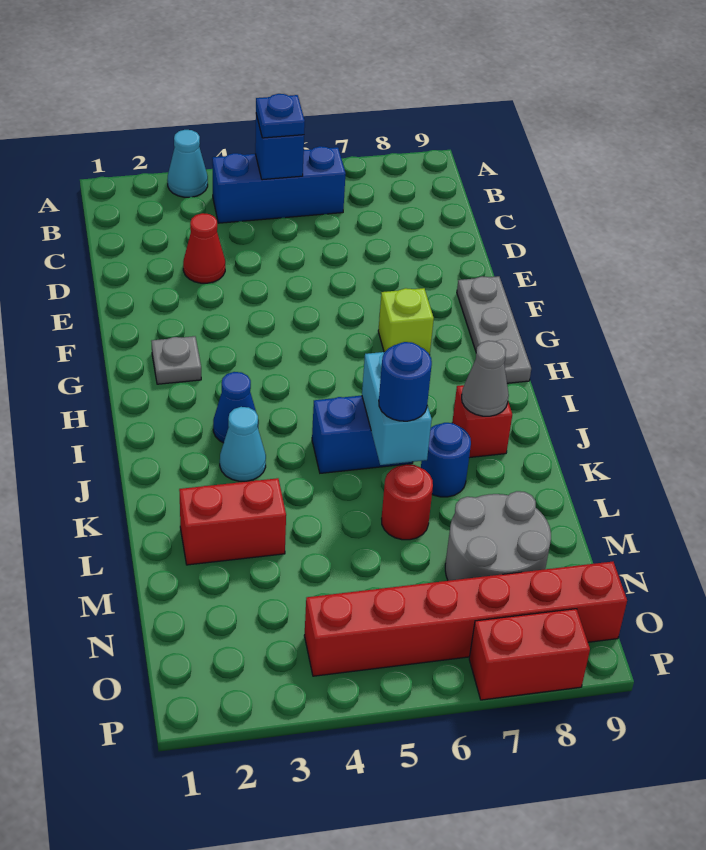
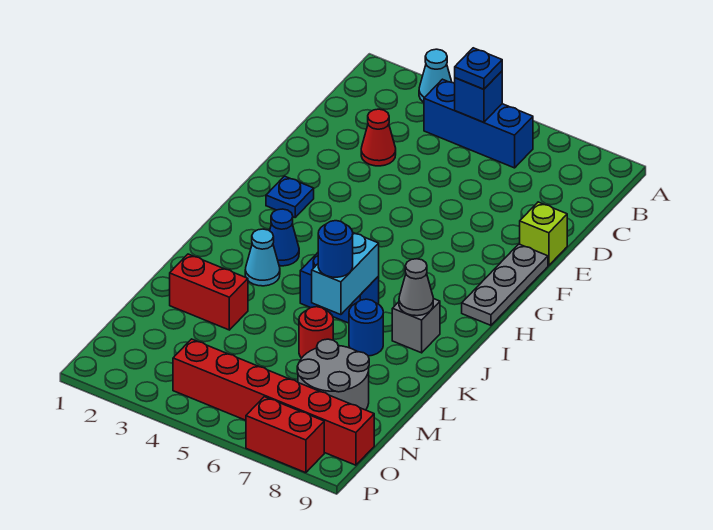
grey 1x1 plate [152,336,201,384] -> blue 1x1 plate [266,176,314,217]
lime 1x1 brick [378,288,434,355] -> lime 1x1 brick moved to [520,202,567,265]
red 1x1 brick [452,385,512,458] -> grey 1x1 brick [392,299,440,353]

